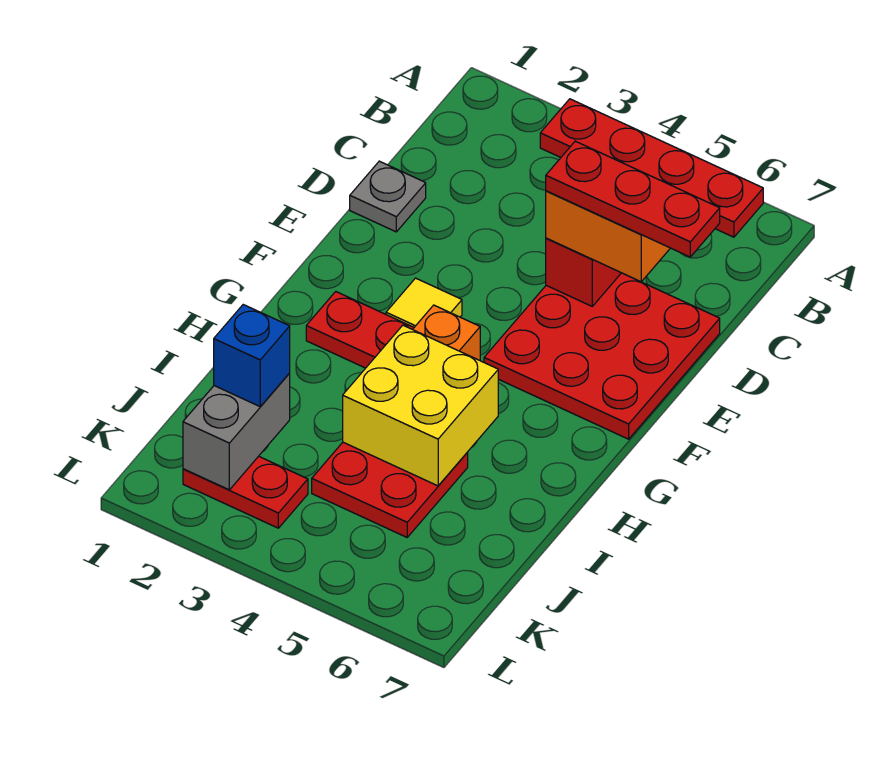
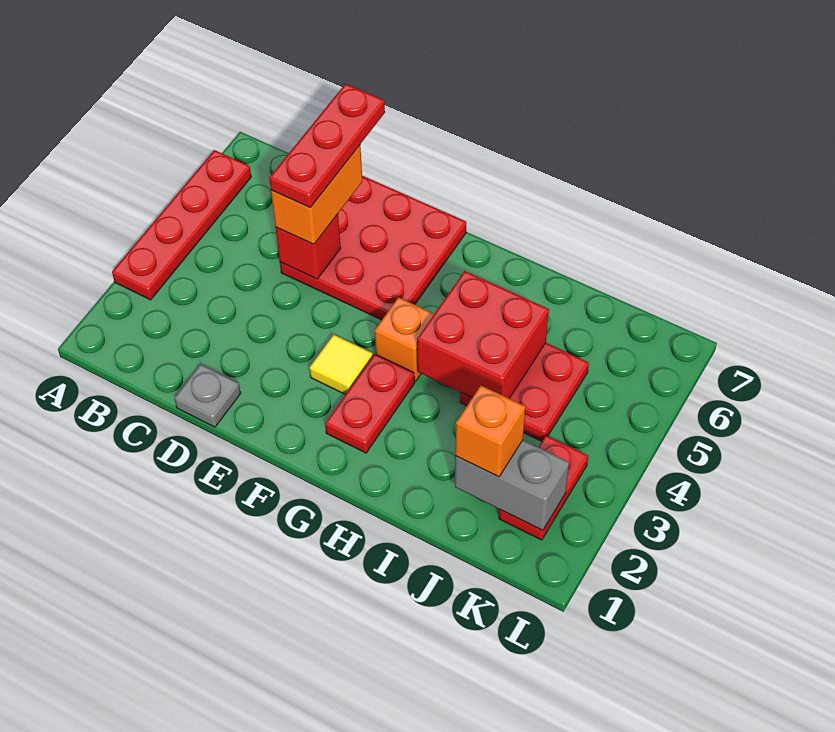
yellow 2x2 brick [343,325,498,486] -> red 2x2 brick [417,271,549,399]
blue 1x1 brick [214,305,290,407] -> orange 1x1 brick [455,386,525,477]

